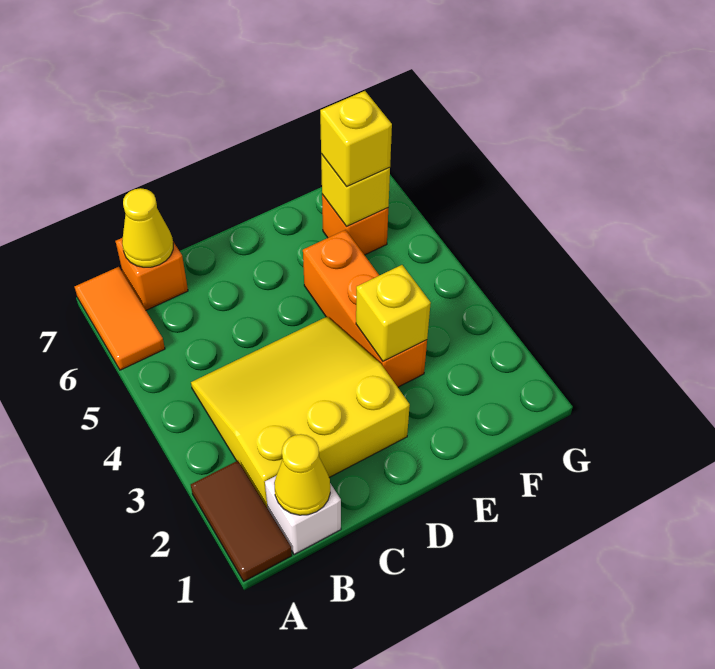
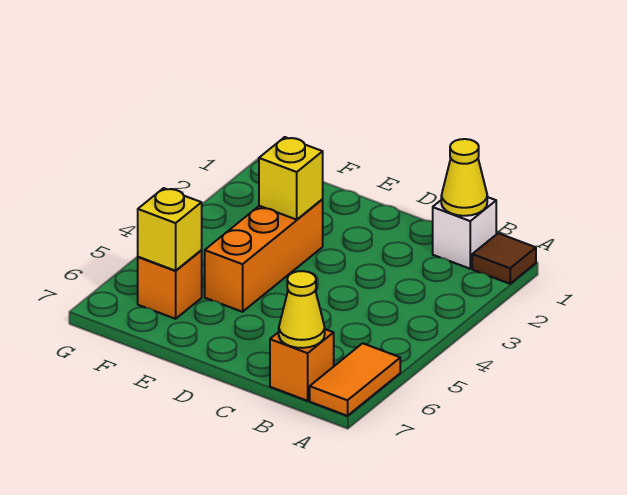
brown 1x2 tile [191,461,292,581] -> brown 1x1 tile [472,233,536,284]
yellow 3x3 slope [191,317,410,508] -> none
yellow 1x1 brick [320,91,392,187] -> none

